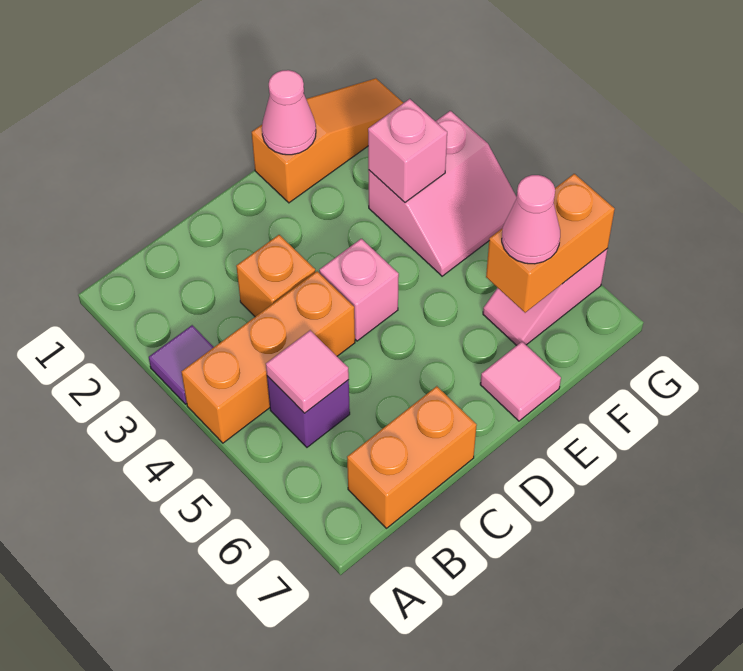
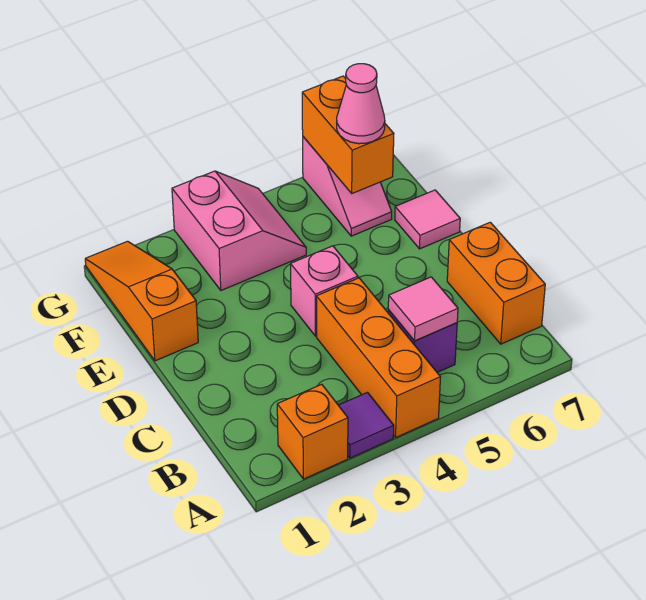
orange 1x1 brick [236,235,315,317] -> orange 1x1 brick moved to [277,384,348,479]
pink 1x1 cone [262,70,316,155] -> none
pink 1x1 brick [368,99,447,202] -> none

